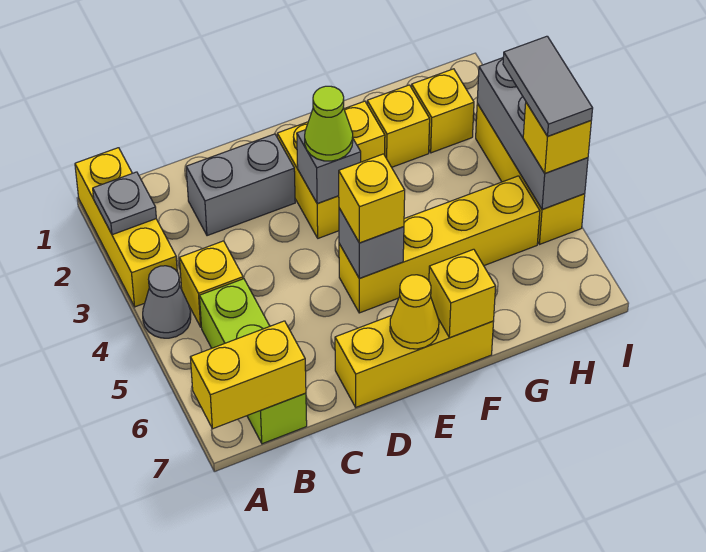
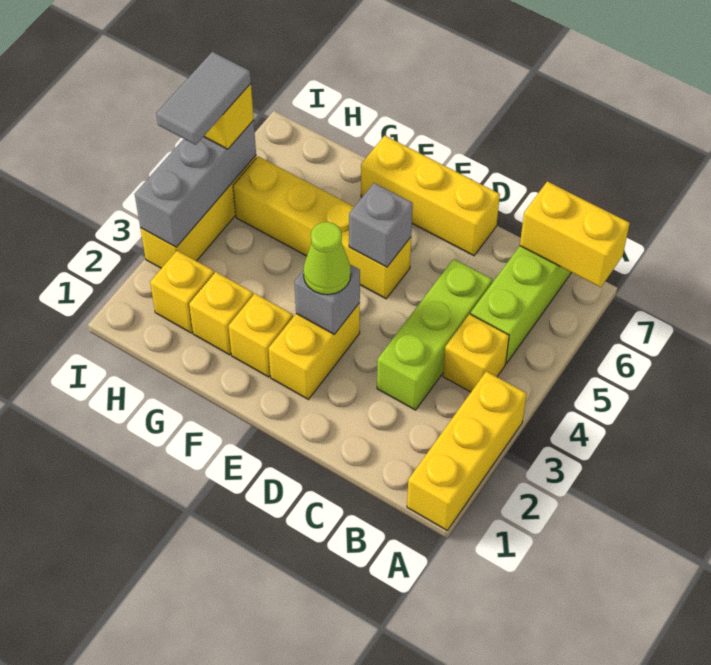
grey 1x1 plate [93,172,156,235] -> none
grey 1x1 cone [143,266,191,338] -> none
grey 1x2 brick [186,134,295,236] -> none
none -> lime 1x3 brick [377,259,492,410]
yellow 1x1 brick [339,154,405,243] -> none
yellow 1x1 cone [390,275,439,349] -> none
yellow 1x1 brick [429,249,496,338] -> none

